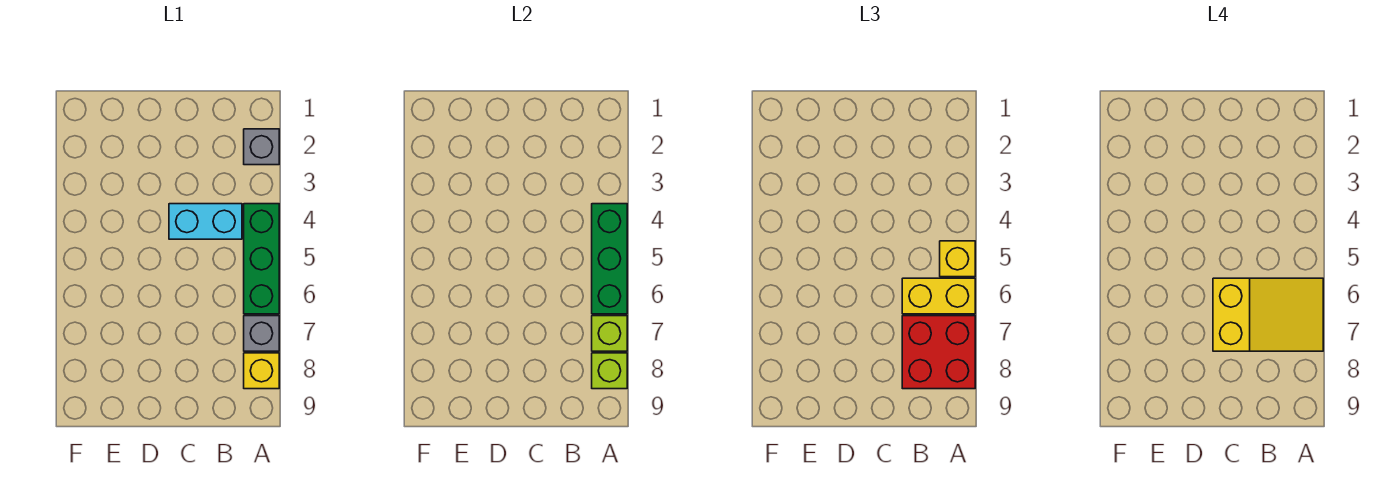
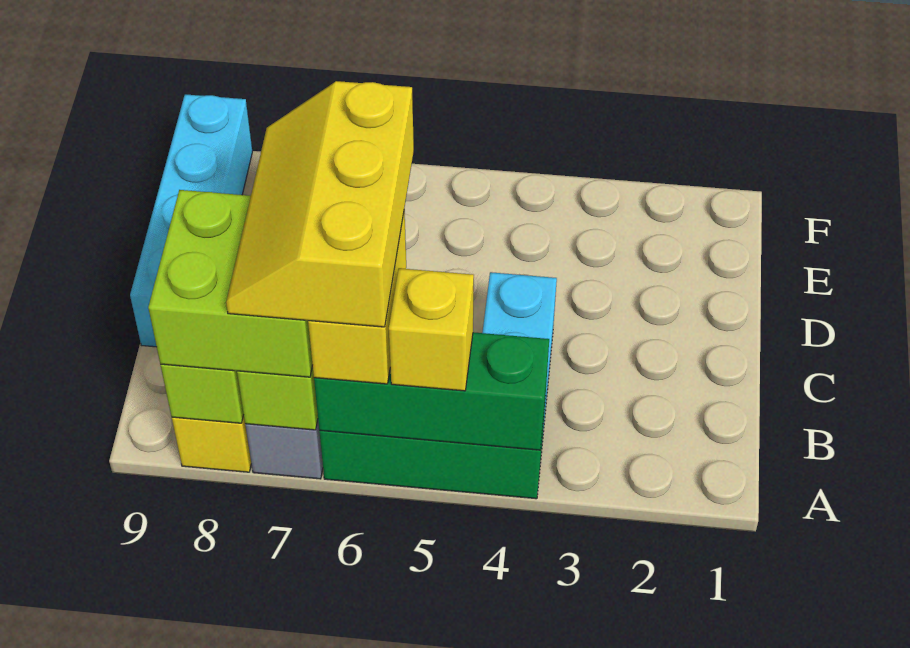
grey 1x1 brick [244,129,279,165] -> none
yellow 2x3 slope [1213,278,1323,351] -> yellow 2x3 slope turned to [226,81,414,327]
red 2x2 brick [902,316,975,389] -> lime 2x2 brick [148,190,313,377]
none -> cyan 1x4 brick [130,94,252,347]

